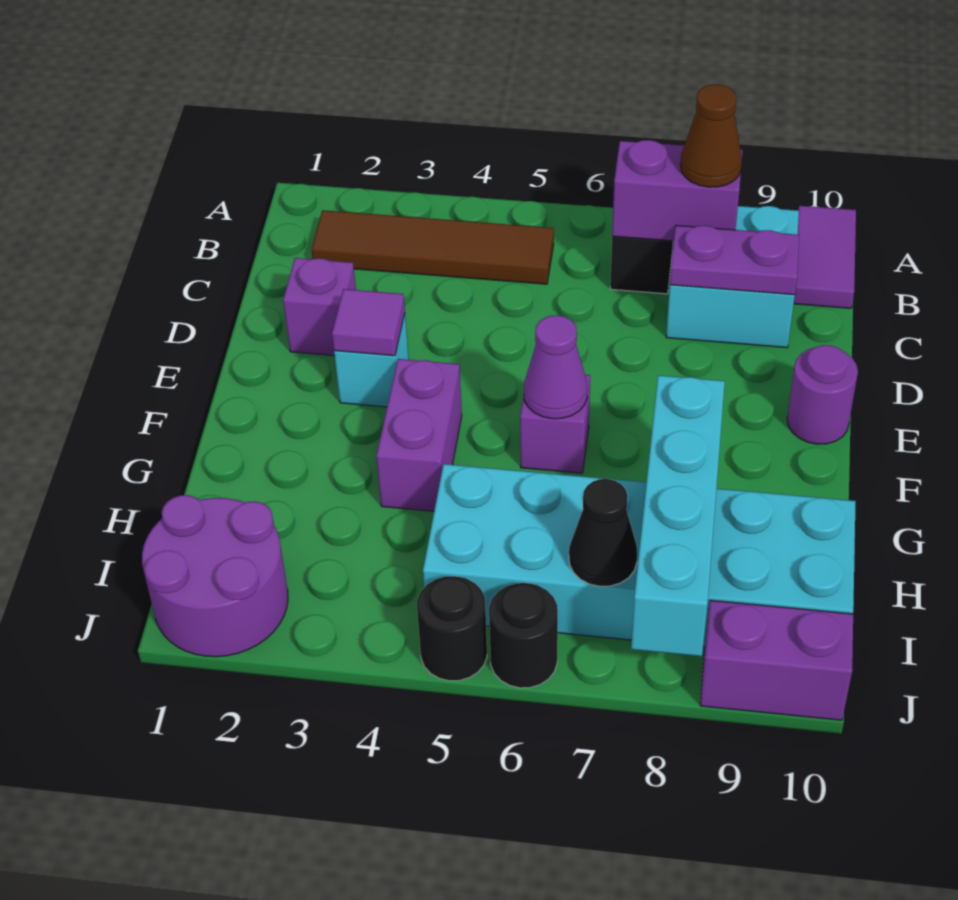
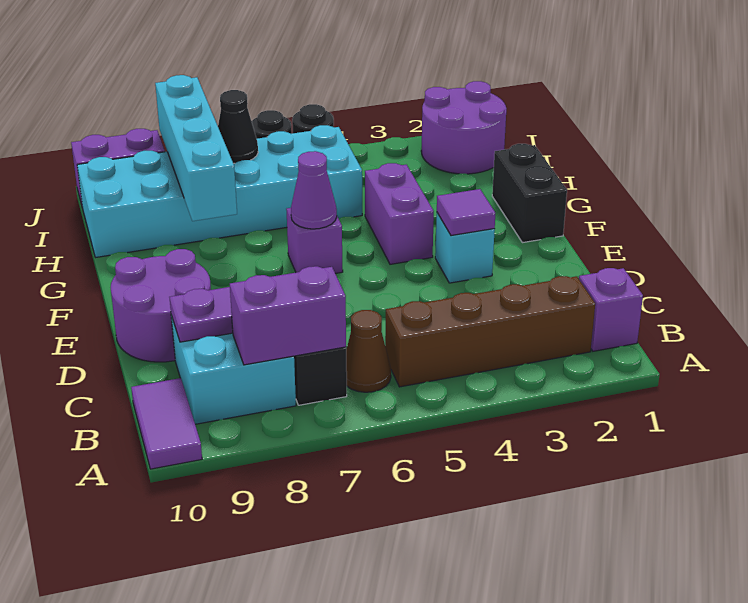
brown 1x4 tile [312,210,554,284] -> brown 1x4 brick [385,276,595,387]
brown 1x1 cone [680,85,742,187] -> brown 1x1 cone moved to [346,310,391,392]
purple 1x1 brick [283,258,356,356] -> purple 1x1 brick moved to [579,268,643,351]
purple 1x1 round brick [787,345,858,444] -> purple 2x2 round brick [111,249,211,362]
none -> black 1x2 brick [492,144,567,243]

